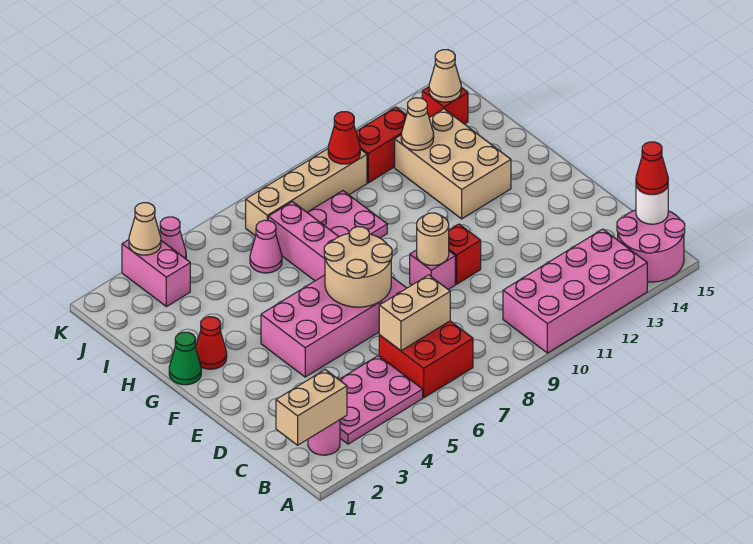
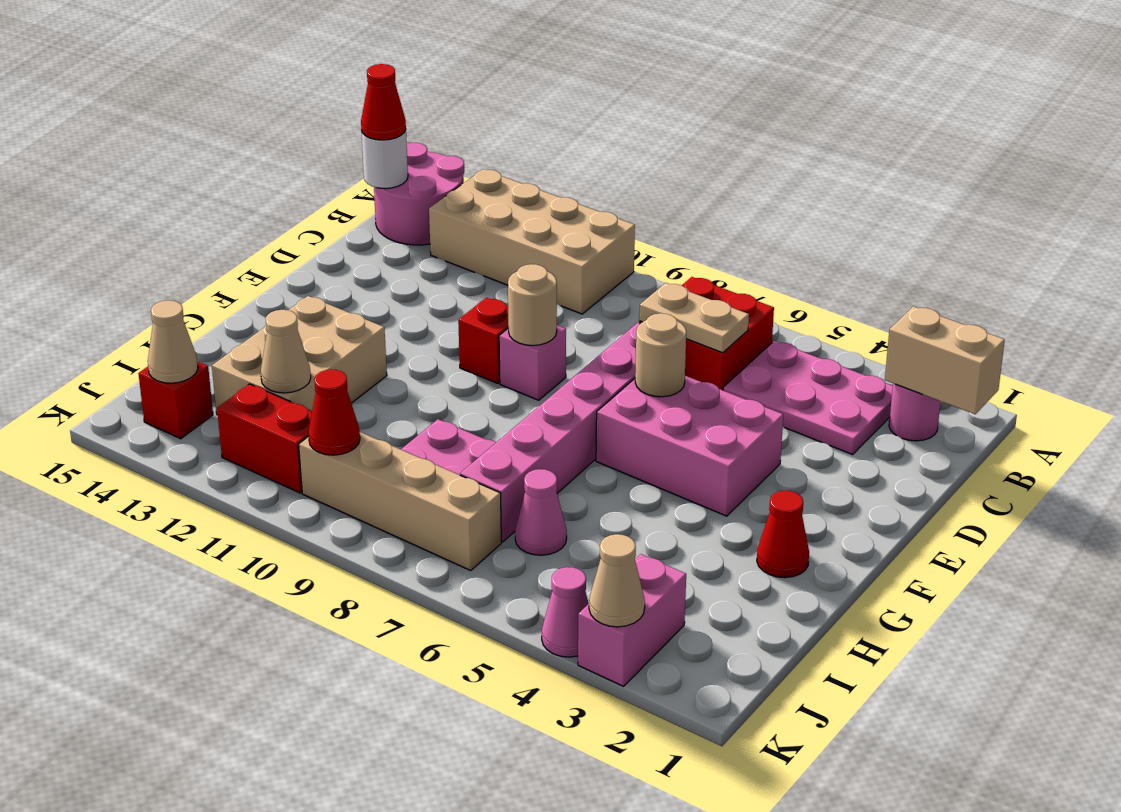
pink 2x4 brick [503,229,647,353] -> tan 2x4 brick [429,169,635,314]
tan 1x2 brick [379,275,450,351] -> tan 1x2 plate [639,283,749,353]
tan 2x2 round brick [324,227,392,307] -> tan 1x1 round brick [635,313,686,397]
green 1x1 cone [169,332,201,385] -> none

